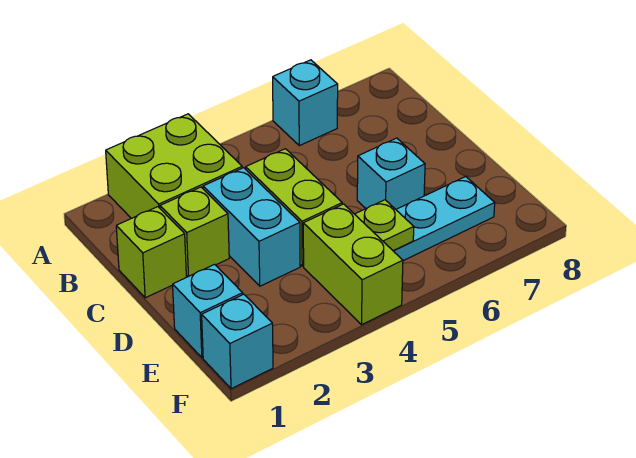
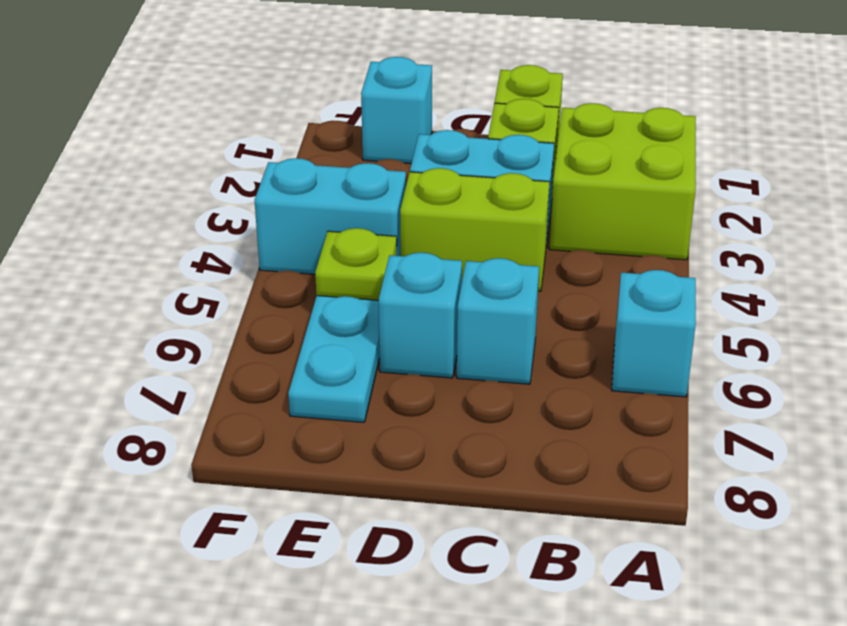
lime 1x2 brick [303,204,403,325] -> cyan 1x2 brick [255,158,406,274]
cyan 1x1 brick [202,294,273,389] -> cyan 1x1 brick moved to [457,258,539,384]

